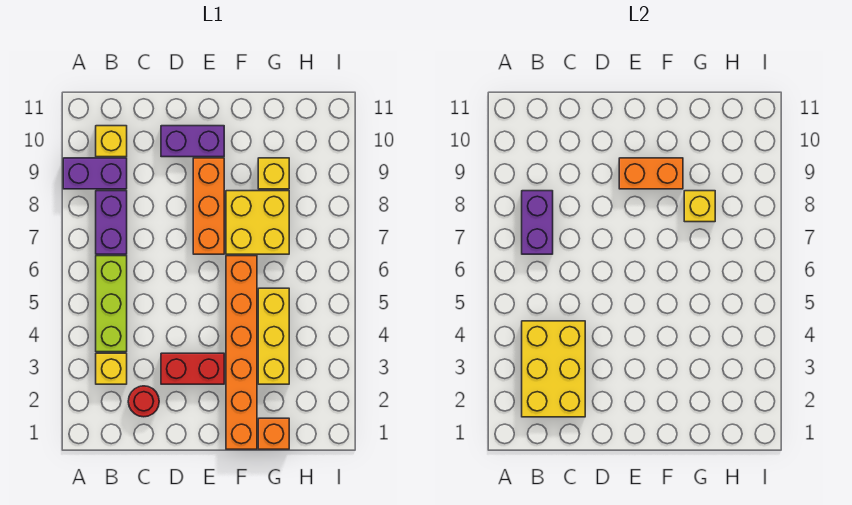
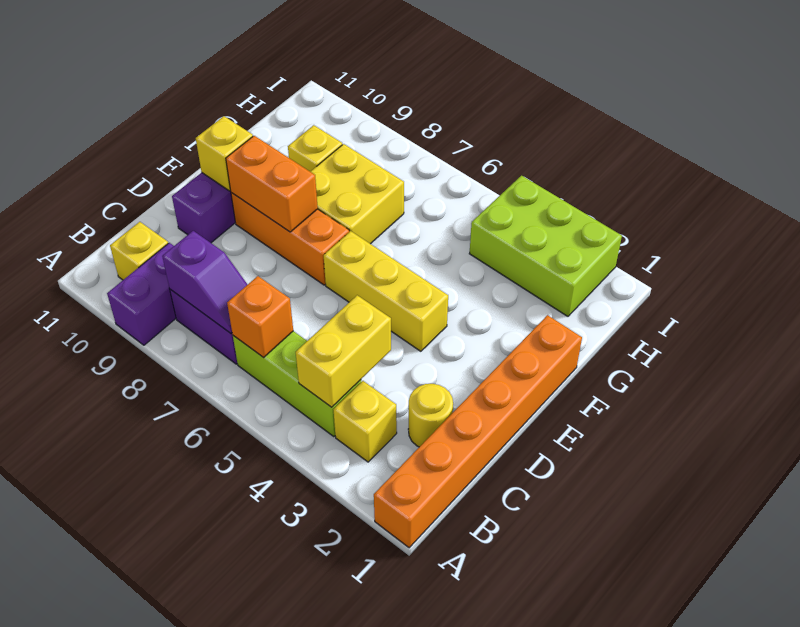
yellow 2x3 brick [522,321,585,417] -> yellow 1x2 brick [296,295,391,407]
purple 1x2 brick [522,191,553,254] -> purple 1x2 slope [162,231,248,333]
red 1x1 round brick [128,386,159,417] -> yellow 1x1 round brick [408,384,453,447]
red 1x2 brick [161,353,224,384] -> none
orange 1x2 brick [619,158,683,189] -> orange 1x2 brick turned to [226,136,318,232]
orange 1x6 brick [226,256,257,449] -> orange 1x6 brick turned to [374,315,582,548]
orange 1x1 brick [258,418,289,449] -> orange 1x1 brick moved to [227,276,293,358]
yellow 1x3 brick [258,288,289,384] -> yellow 1x3 brick moved to [324,231,448,351]
yellow 1x1 brick [684,191,715,222] -> yellow 1x1 brick moved to [196,116,253,191]
none -> lime 2x3 brick [469,176,622,316]

